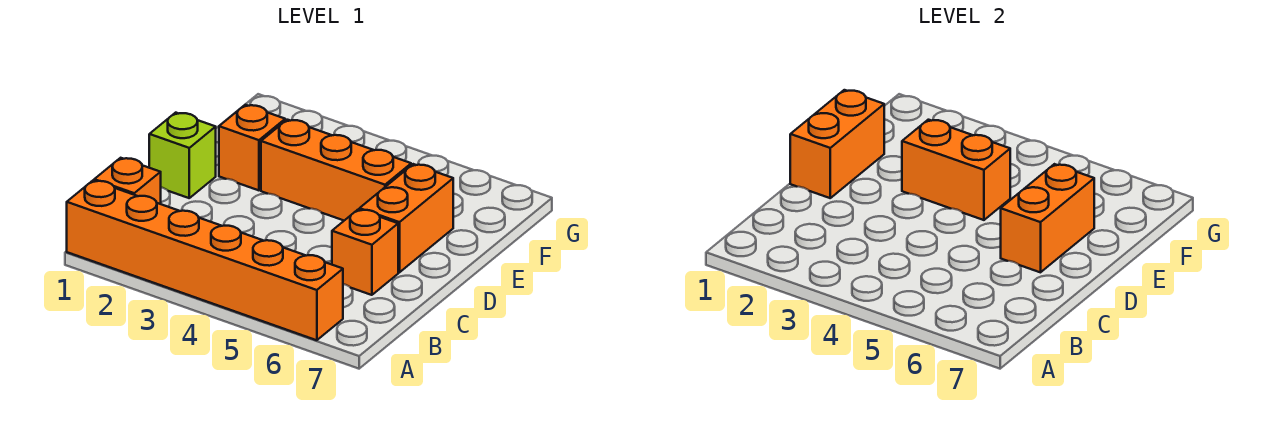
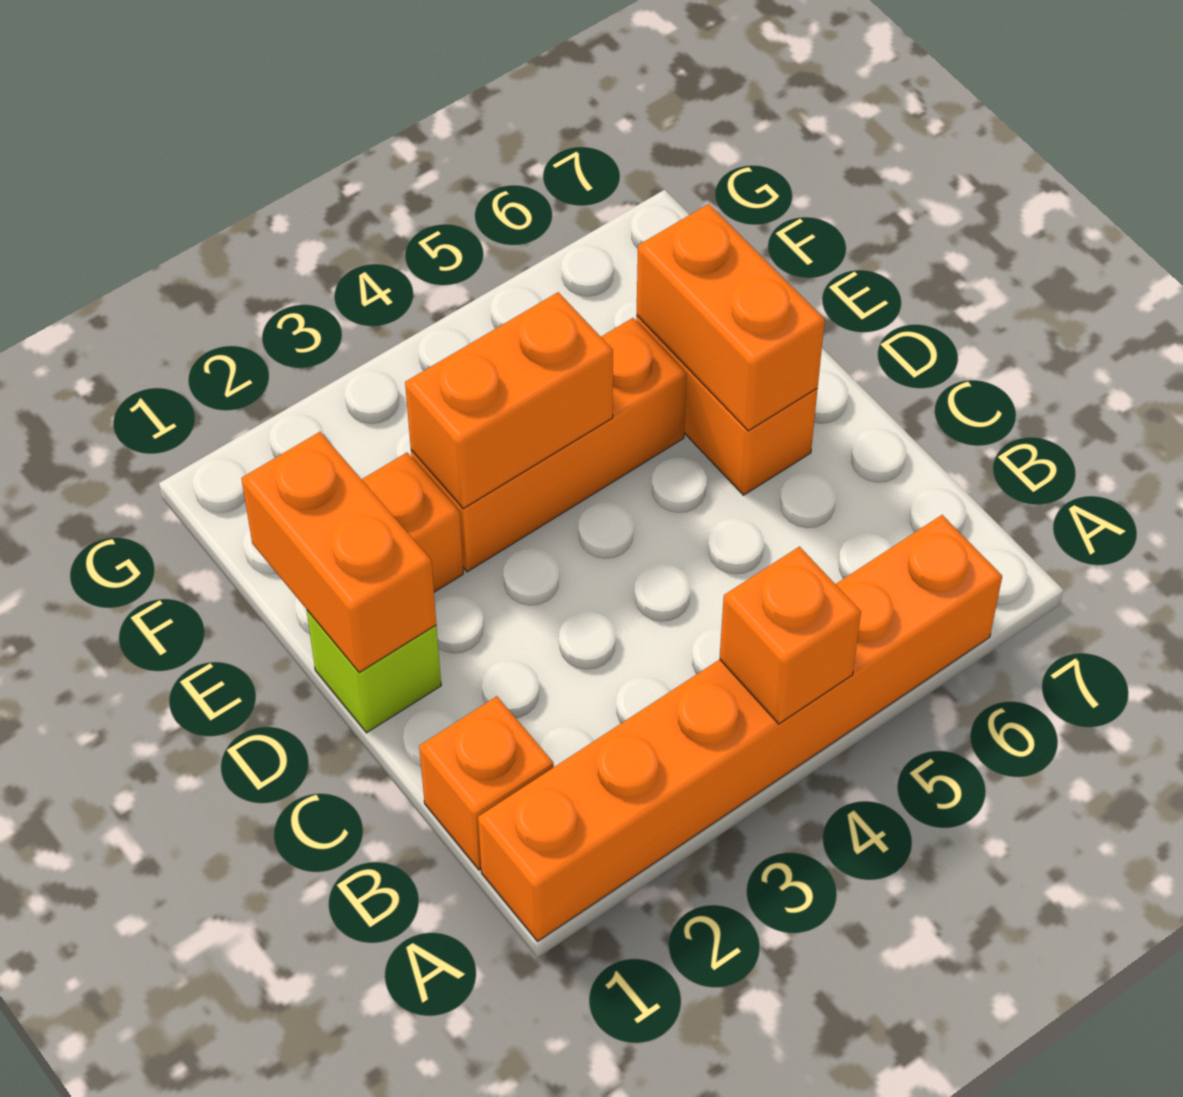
orange 1x1 brick [332,209,398,295] -> orange 1x1 brick moved to [720,547,861,724]

